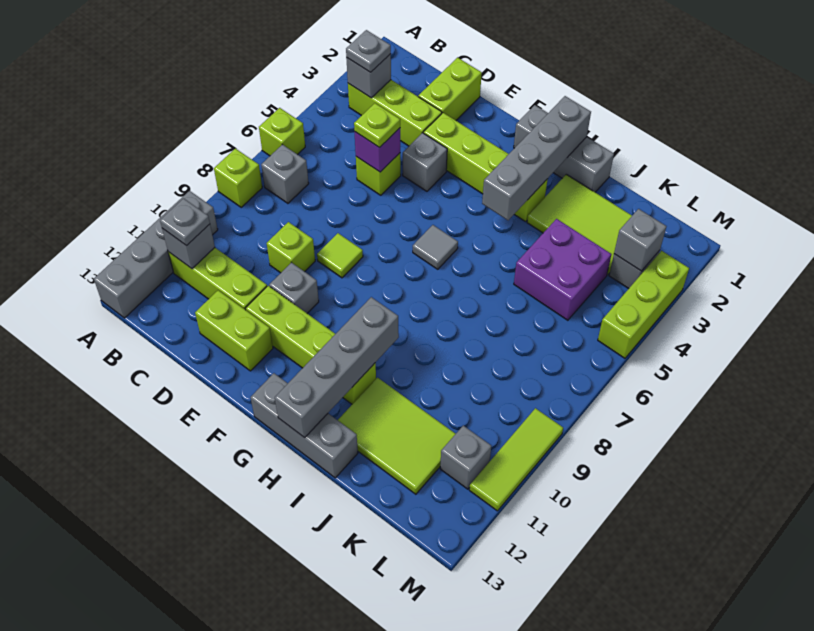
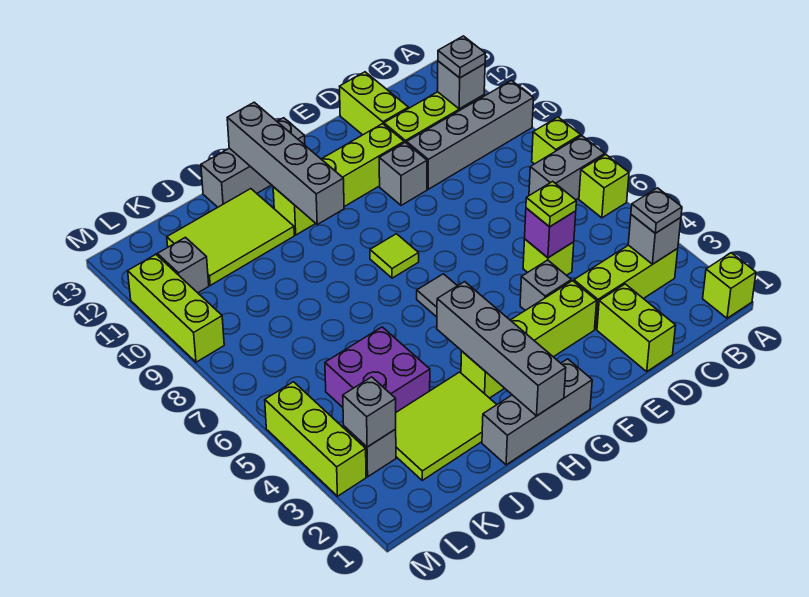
grey 1x4 brick [94,191,218,318] -> grey 1x4 brick turned to [407,81,533,189]
grey 1x1 brick [261,144,309,203] -> grey 1x2 brick [529,136,605,200]
lime 1x1 brick [267,222,315,273] -> lime 1x1 brick moved to [703,253,756,318]
lime 1x2 brick [195,290,273,371] -> lime 1x2 brick turned to [340,72,408,135]
lime 1x1 tile [317,233,363,278] -> lime 1x1 tile moved to [370,234,419,278]
lime 1x3 tile [469,408,563,511] -> lime 1x3 brick [128,255,224,362]

